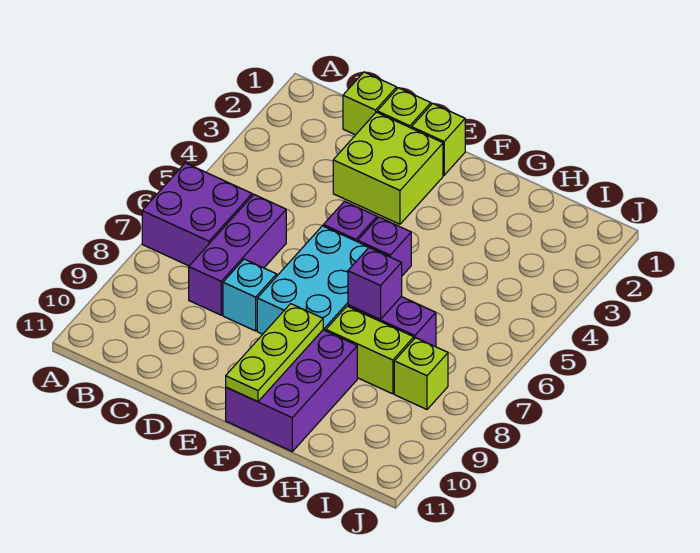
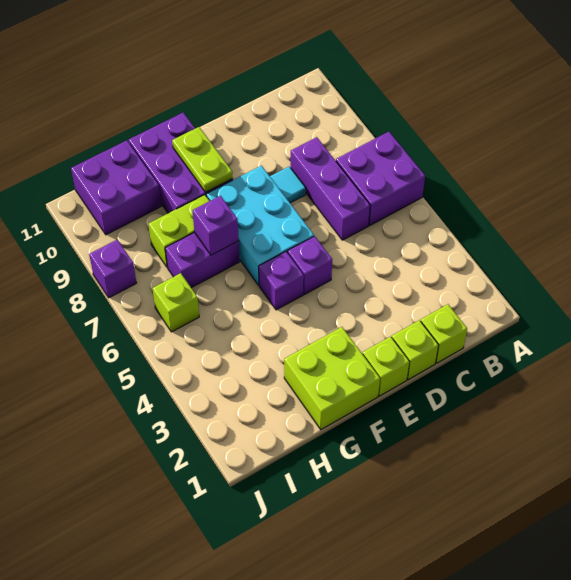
lime 2x2 brick [333,112,443,224] -> lime 2x2 brick moved to [284,327,380,430]
cyan 1x1 brick [223,259,277,331] -> cyan 1x1 tile [270,167,306,203]
lime 1x3 plate [226,304,323,402] -> lime 1x2 plate [172,127,233,192]
none -> purple 2x2 brick [71,140,161,235]
lime 1x1 brick [394,338,448,409] -> lime 1x1 brick moved to [153,273,199,332]
none -> purple 1x1 brick [89,239,136,298]

